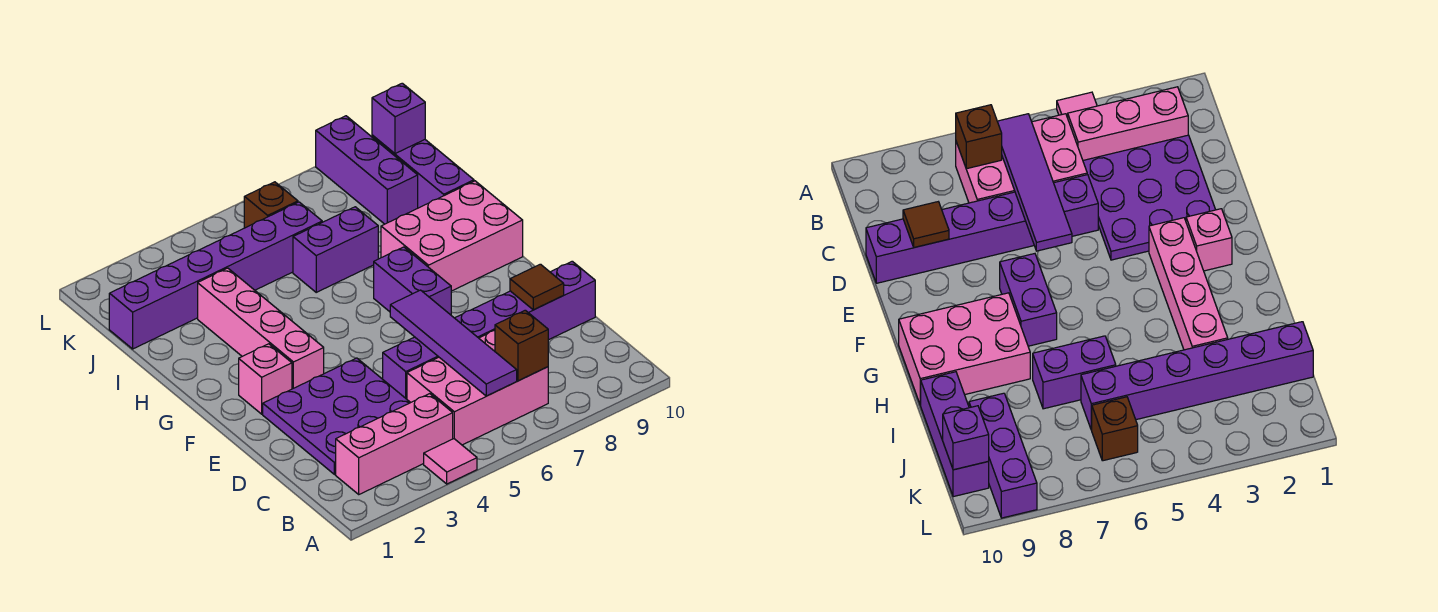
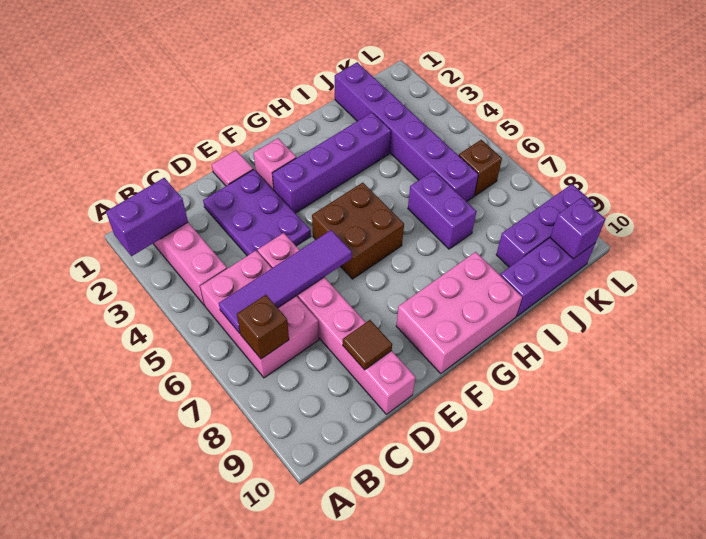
pink 1x1 tile [424,439,477,484] -> pink 1x1 tile moved to [212,150,253,186]
purple 3x3 plate [263,358,411,475] -> purple 2x3 plate [203,170,311,256]
purple 1x6 brick [383,261,595,399] -> pink 1x6 brick [258,233,415,414]
pink 1x4 brick [198,268,324,389] -> purple 1x4 brick [272,113,391,213]
none -> brown 2x2 brick [312,183,404,279]
purple 1x2 brick [374,247,451,315] -> purple 1x2 brick moved to [106,178,188,256]
pink 2x3 brick [381,181,523,291] -> pink 2x3 brick turned to [396,252,522,373]

